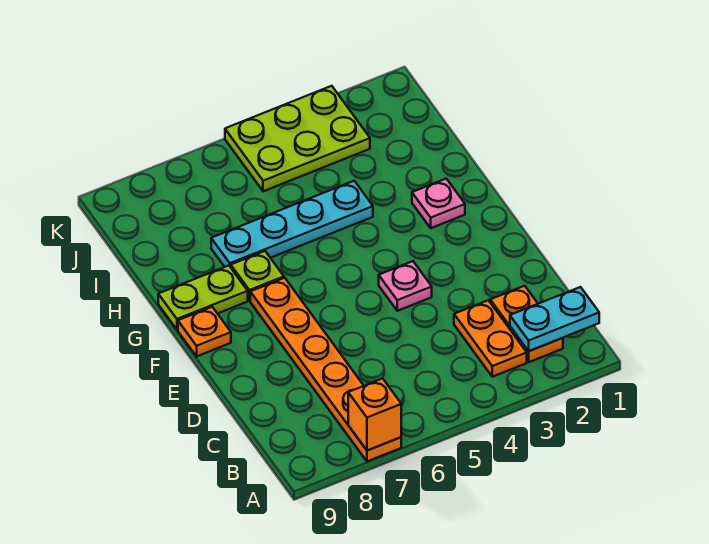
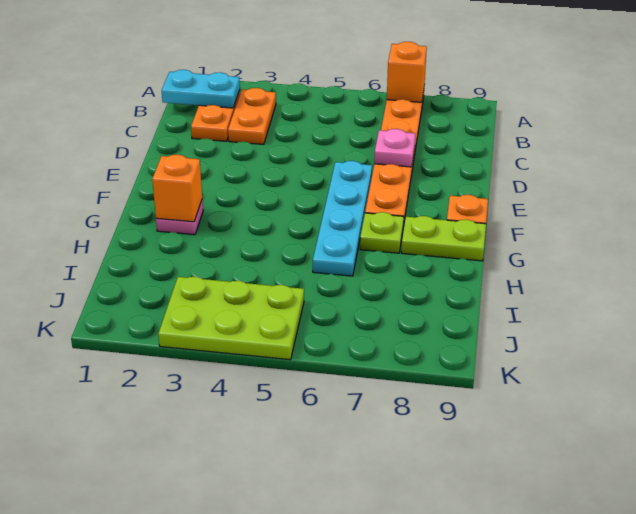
pink 1x1 plate [379,261,432,311] -> pink 1x1 plate moved to [374,129,415,167]
none -> orange 1x1 brick [152,155,202,222]
cyan 1x4 plate [211,181,373,267] -> cyan 1x4 plate turned to [313,161,372,276]

